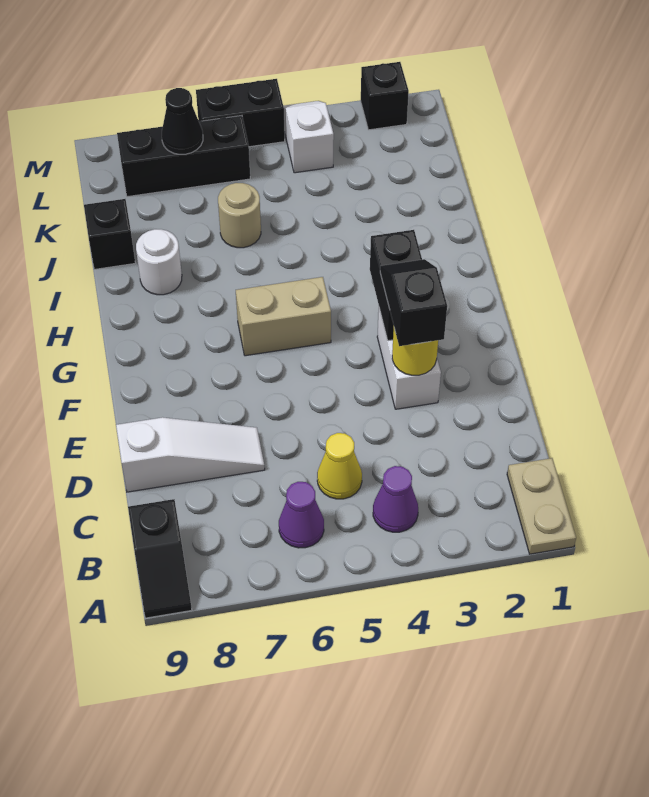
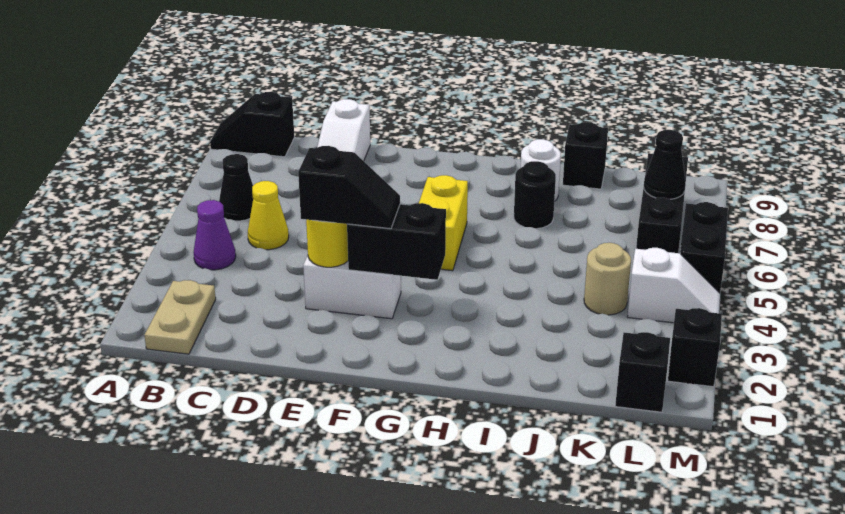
tan 1x2 plate [507,458,576,554] -> tan 1x2 plate turned to [144,280,216,354]
purple 1x1 cone [279,482,324,548] -> black 1x1 cone [219,154,253,221]
tan 1x2 brick [236,277,331,356] -> yellow 1x2 brick [419,175,468,271]
none -> black 1x1 round brick [514,161,556,229]
tan 1x1 round brick [218,183,261,248] -> tan 1x1 round brick moved to [584,243,631,315]
none -> black 1x1 brick [615,332,670,412]

